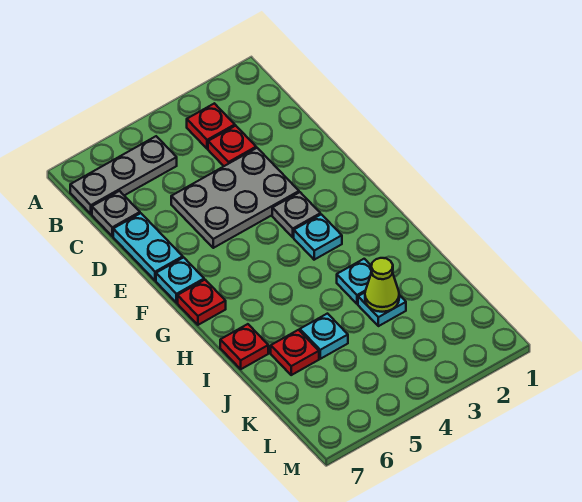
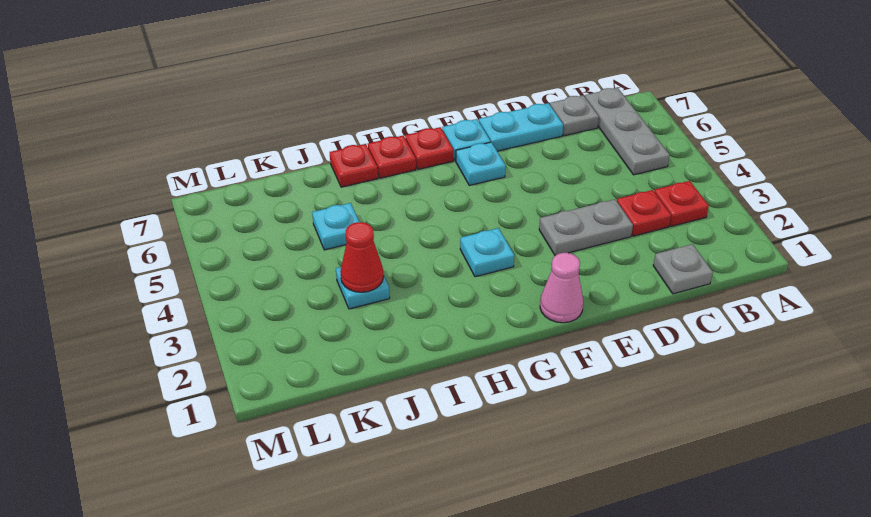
grey 2x3 plate [171,148,299,248] -> grey 1x2 plate [539,199,633,255]
none -> pink 1x1 cone [540,253,583,323]
grey 1x1 plate [272,192,320,237] -> grey 1x1 plate moved to [653,244,713,294]
cyan 1x1 plate [337,259,371,304] -> cyan 1x1 plate moved to [456,142,506,185]
lime 1x1 cone [365,258,399,312] -> red 1x1 cone [340,222,384,292]
red 1x1 plate [271,330,319,375] -> red 1x1 plate moved to [368,135,416,178]

